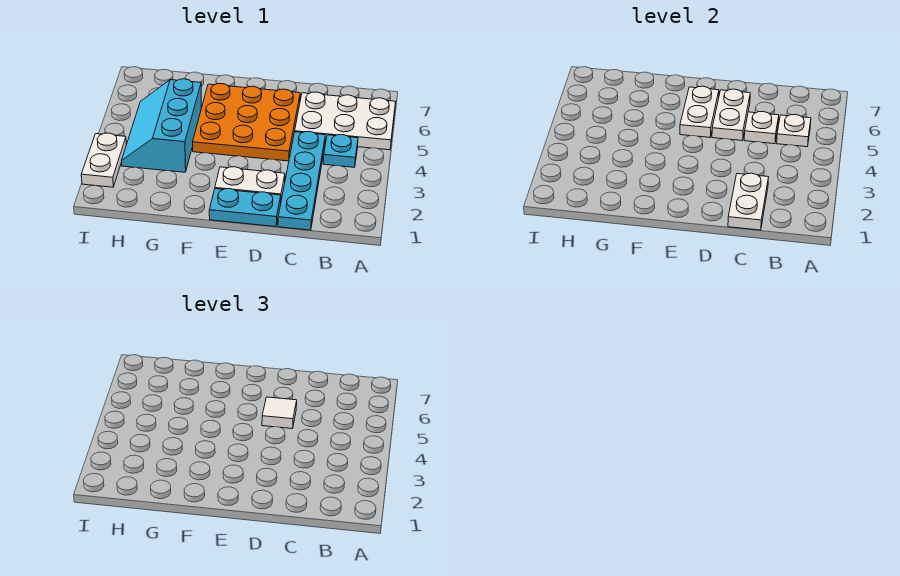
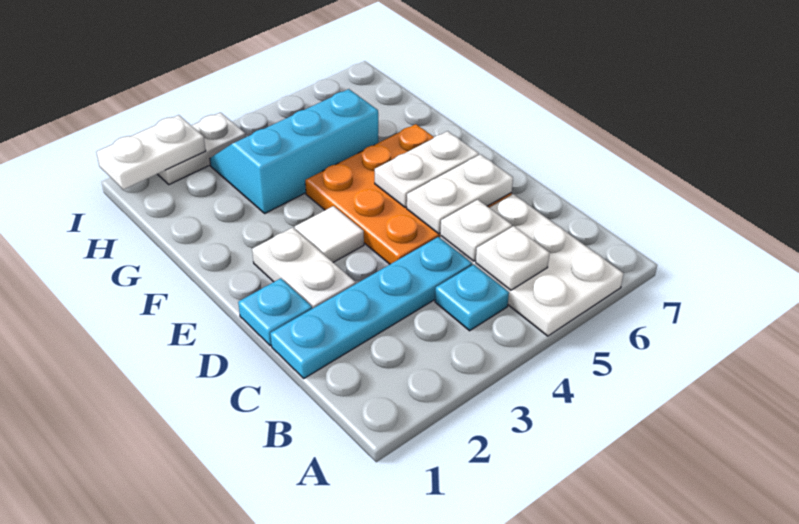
white 1x2 plate [728,173,769,230] -> white 1x2 plate moved to [96,115,206,190]
cyan 1x2 plate [209,189,281,227] -> cyan 1x1 plate [238,278,312,346]
white 1x1 tile [262,397,297,429] -> white 1x1 tile moved to [295,206,364,262]

